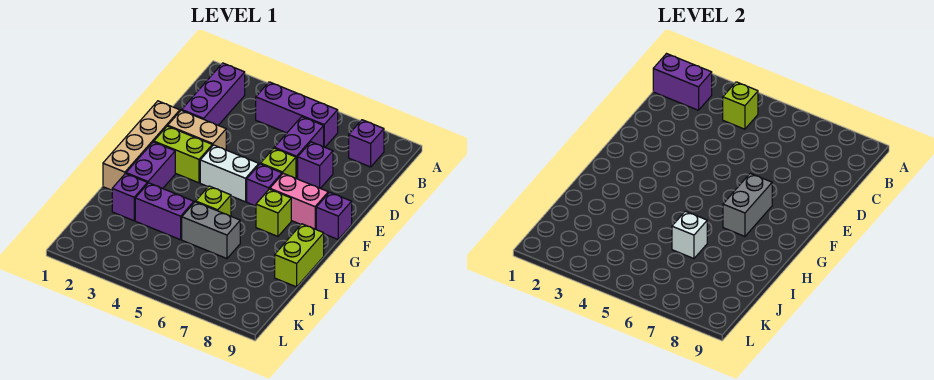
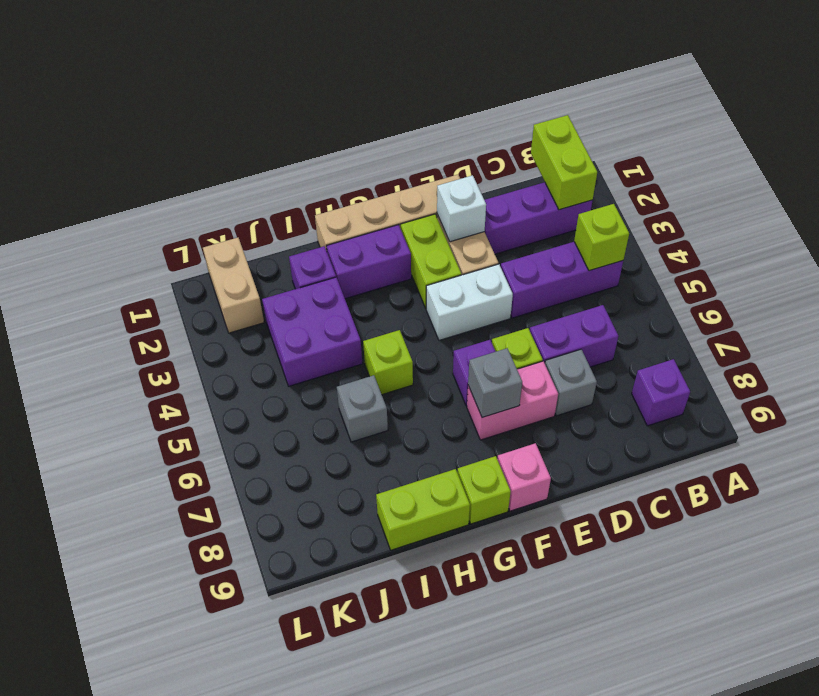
purple 1x2 brick [653,54,712,110] -> lime 1x2 brick [531,115,597,210]
purple 1x3 brick [256,82,338,147] -> purple 1x3 brick turned to [501,242,623,318]
purple 1x1 brick [298,142,333,188] -> grey 1x1 brick [545,349,597,416]
white 1x2 brick [200,145,259,202] -> white 1x2 brick turned to [426,264,513,340]
pink 1x2 brick [270,173,328,229] -> pink 1x2 brick turned to [467,361,558,440]
grey 1x2 brick [723,173,772,236] -> grey 1x1 brick [468,348,522,418]
purple 1x1 brick [316,192,352,239] -> pink 1x1 brick [497,443,551,511]
lime 1x1 brick [256,189,291,236] -> lime 1x1 brick moved to [457,456,511,524]
purple 1x2 brick [135,183,194,240] -> purple 2x2 brick [262,277,362,386]
grey 1x2 brick [182,202,240,259] -> grey 1x1 brick [337,375,388,442]
white 1x1 brick [672,211,707,259] -> white 1x1 brick moved to [437,175,486,242]
none -> tan 1x2 brick [203,238,264,333]

